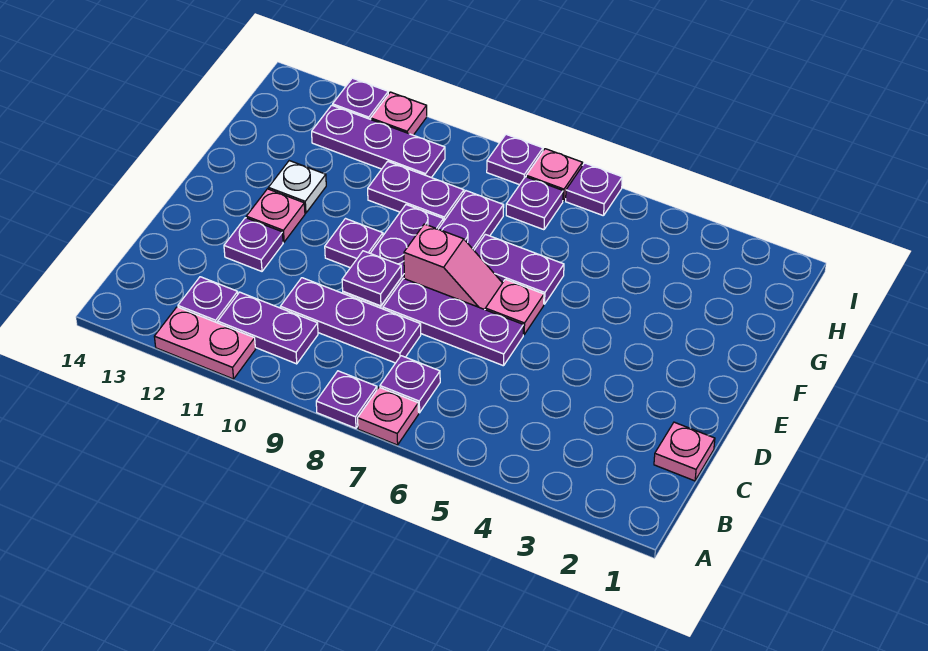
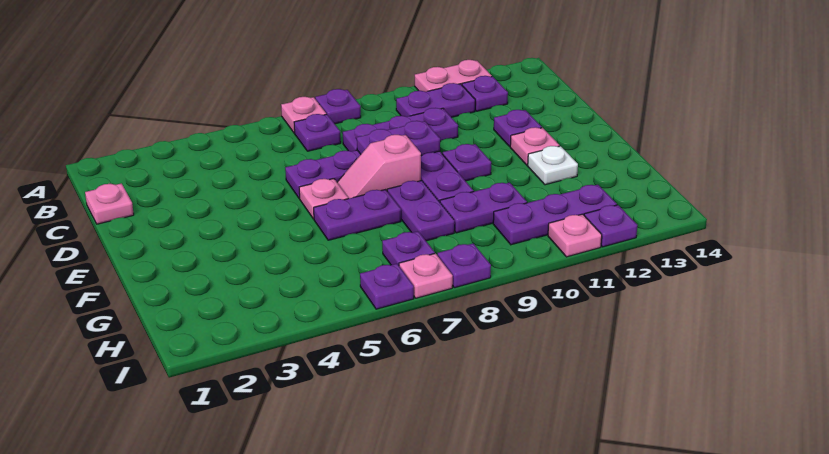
purple 1x1 plate [342,251,401,306] -> purple 1x2 plate [357,121,440,156]

